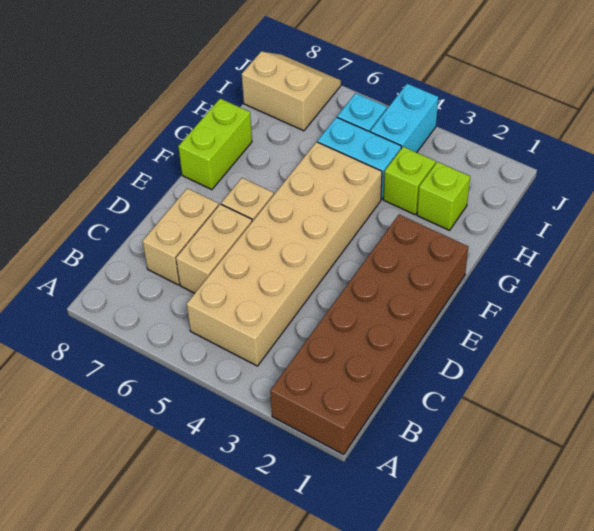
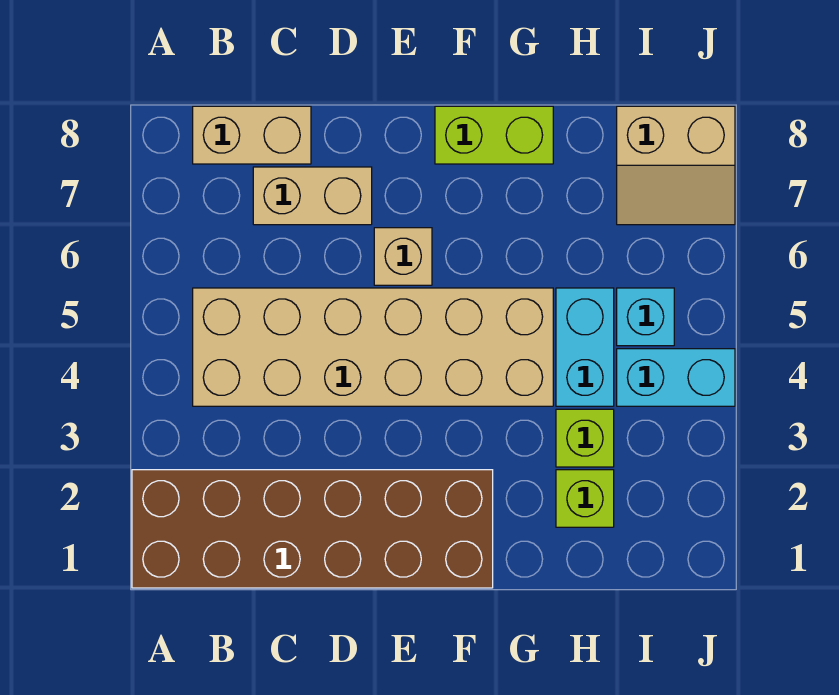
tan 1x2 brick [176,204,252,293] -> tan 1x2 brick moved to [193,106,311,164]
tan 2x2 slope [242,51,341,131] -> tan 2x2 slope turned to [617,106,735,225]

